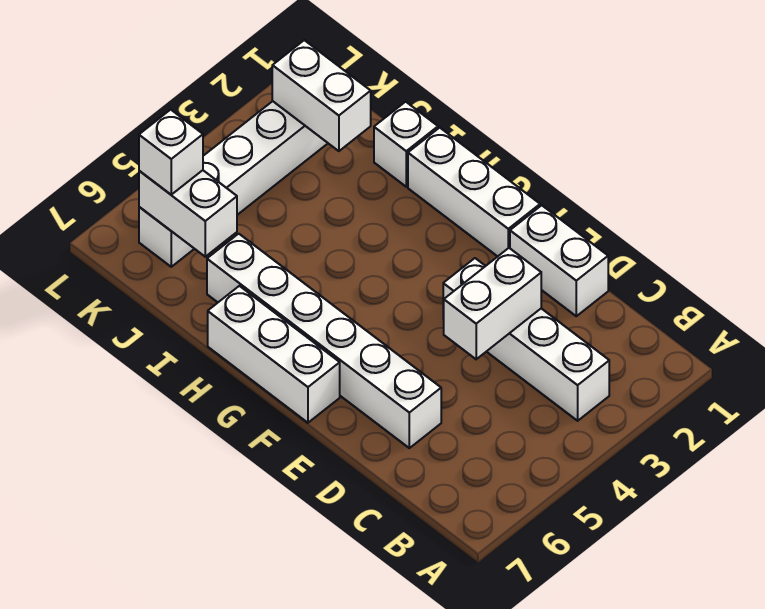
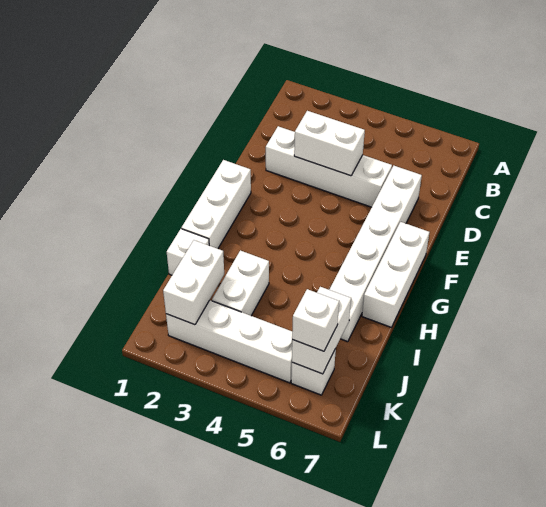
white 1x4 brick [443,258,609,421] -> white 1x4 brick turned to [266,126,392,207]
white 1x2 brick [510,205,608,316] -> white 1x2 brick moved to [212,250,269,316]

